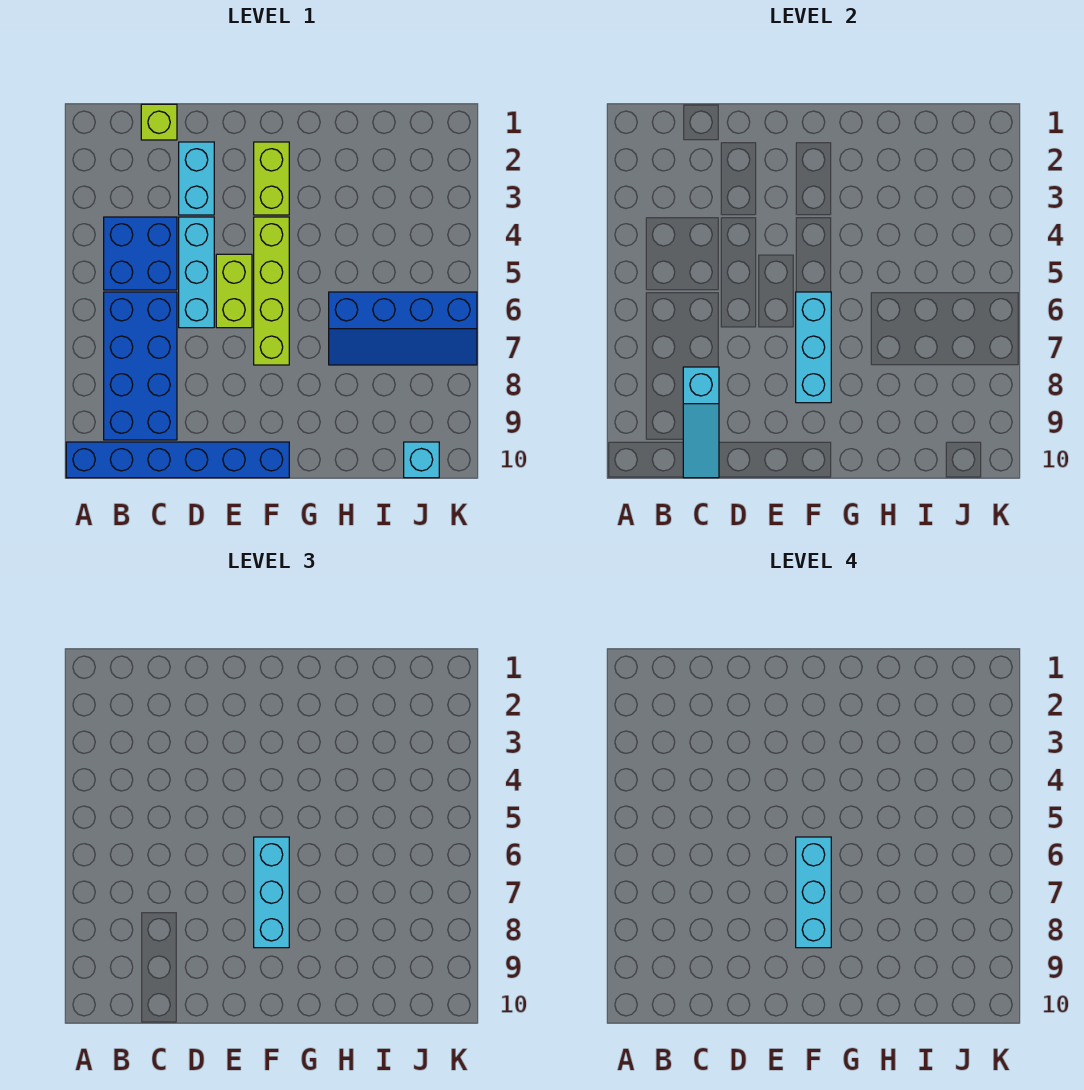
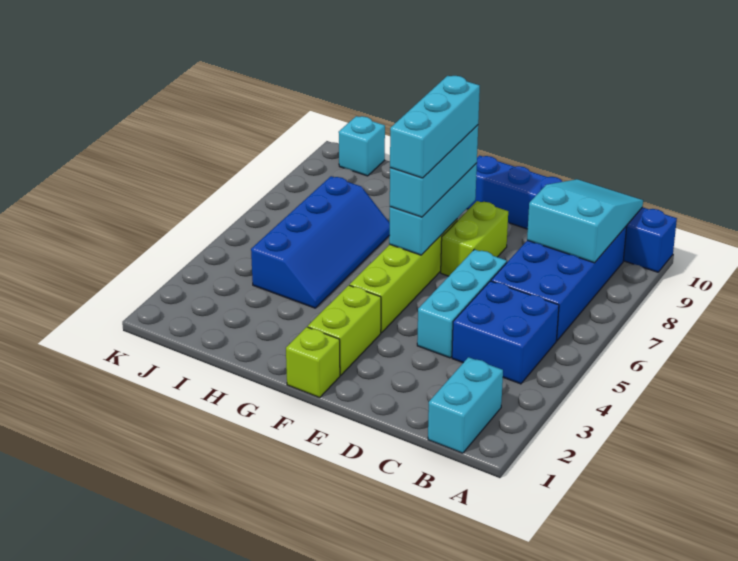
lime 1x1 brick [141,104,177,140] -> lime 1x1 brick moved to [286,327,340,398]
cyan 1x3 slope [683,367,719,478] -> cyan 2x3 slope [527,179,643,263]
cyan 1x2 brick [179,142,214,215] -> cyan 1x2 brick moved to [428,357,503,453]
lime 1x2 brick [216,254,252,328] -> lime 1x2 brick moved to [441,201,508,276]
blue 2x4 slope [329,292,477,365] -> blue 2x4 slope turned to [251,176,390,308]

